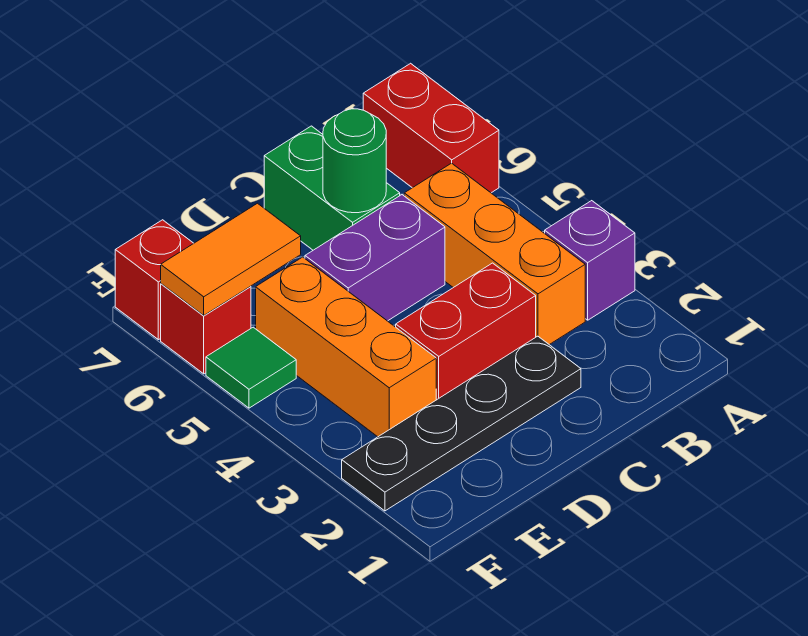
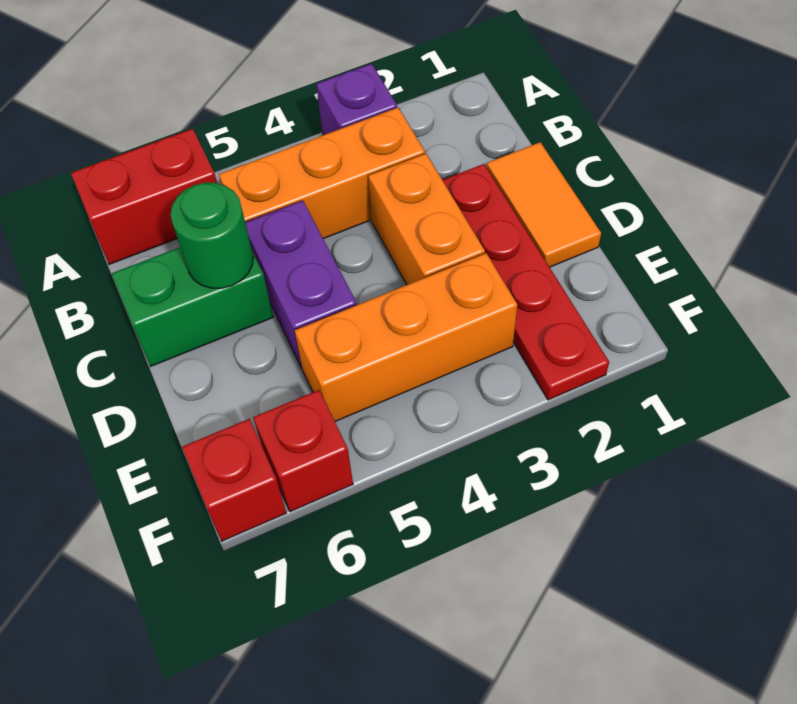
black 1x4 plate [342,336,581,511] -> red 1x4 plate [443,164,609,400]
red 1x2 brick [396,263,536,400] -> orange 1x2 brick [368,154,485,285]
orange 1x2 tile [161,203,301,315] -> orange 1x2 tile moved to [487,142,601,267]
green 1x1 tile [206,327,296,408] -> none

